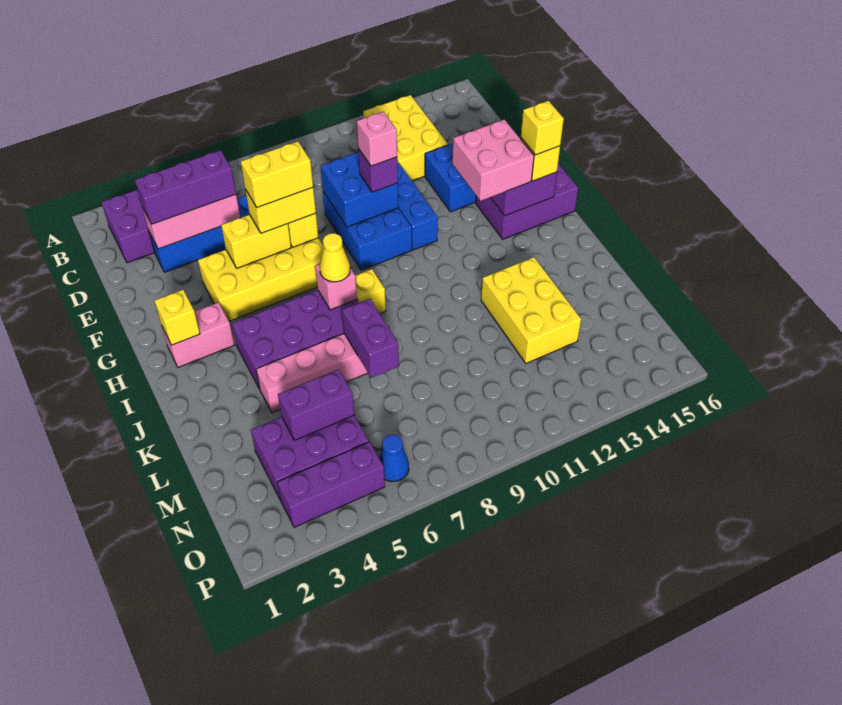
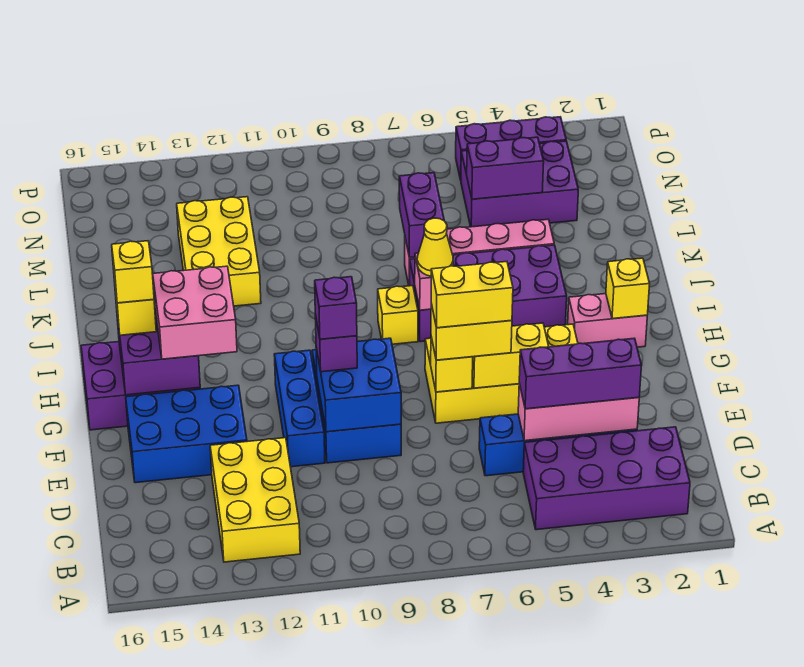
pink 1x1 brick [357,112,397,166] -> purple 1x1 brick [315,277,357,339]
blue 1x1 cone [379,435,409,482] -> none

